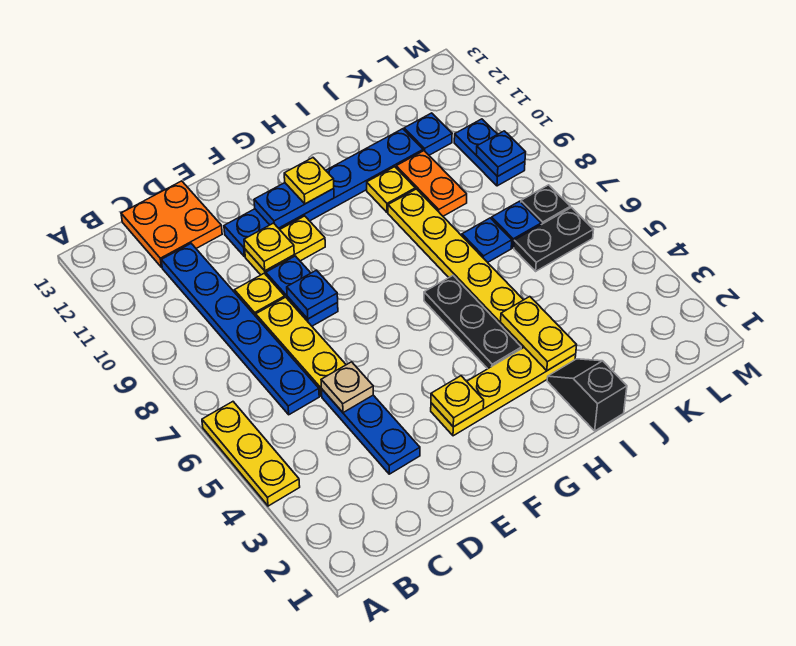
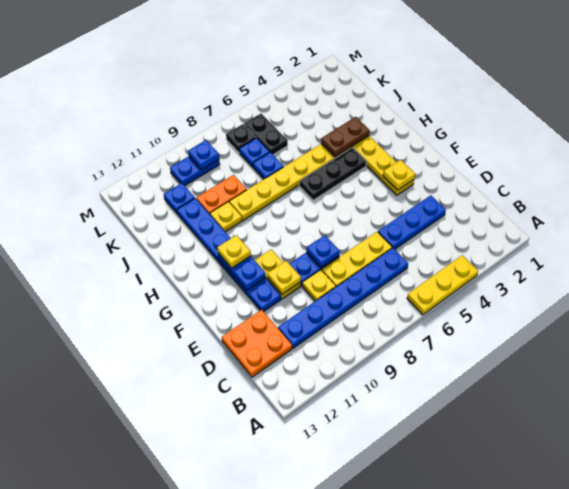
tan 1x1 plate [321,362,373,413] -> none
black 1x2 slope [547,359,627,431] -> none
yellow 1x2 plate [501,297,577,371] -> brown 1x2 plate [321,117,370,157]

